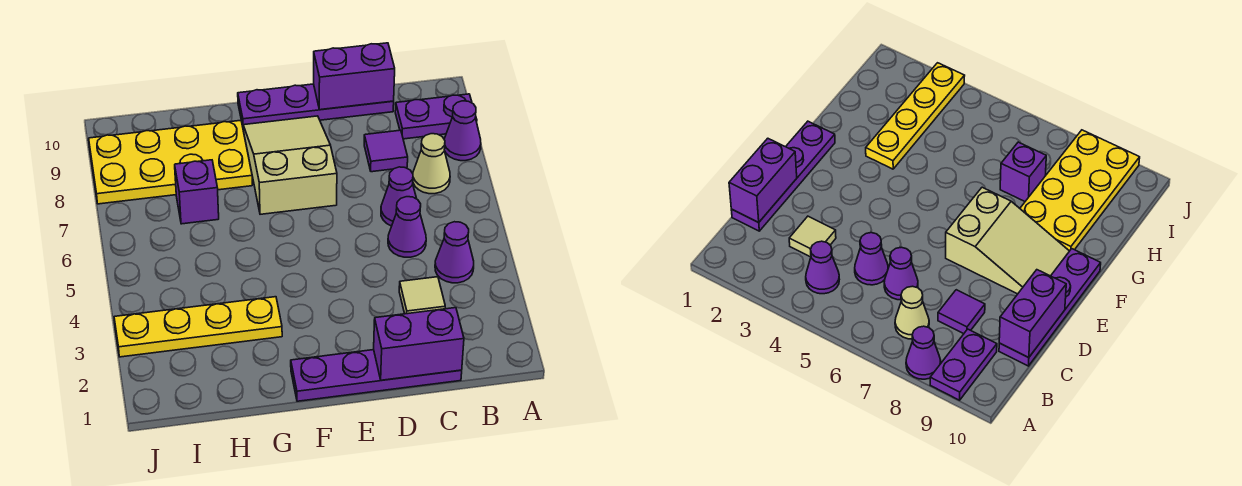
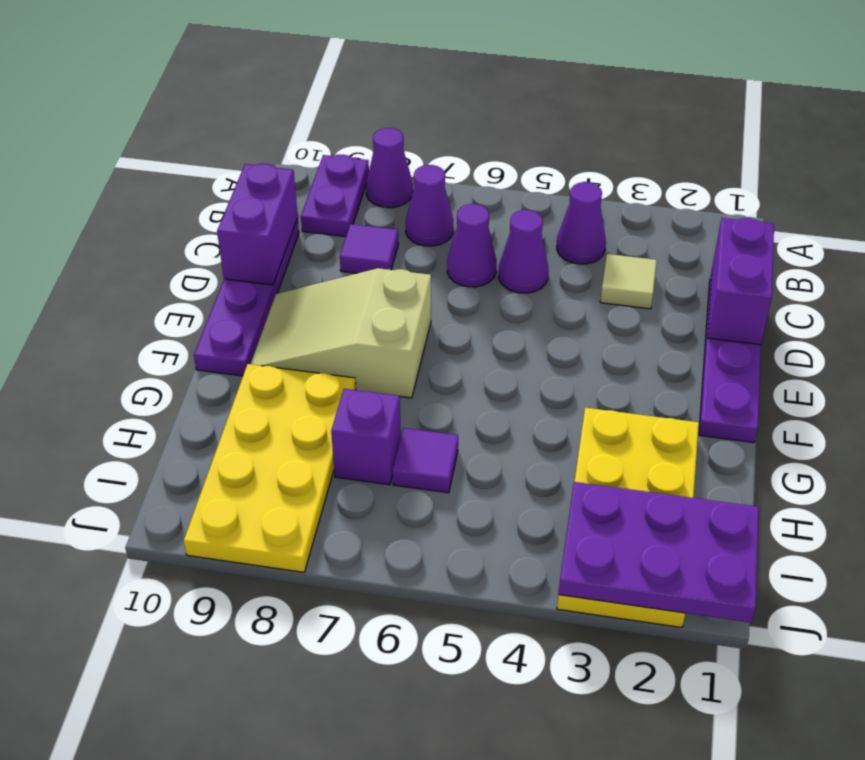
tan 1x1 cone [413,134,450,194] -> purple 1x1 cone [406,165,453,246]
yellow 1x4 plate [114,297,282,357] -> yellow 2x4 plate [557,408,699,628]
none -> purple 1x1 tile [393,428,458,493]
none -> purple 2x3 plate [558,482,759,622]

